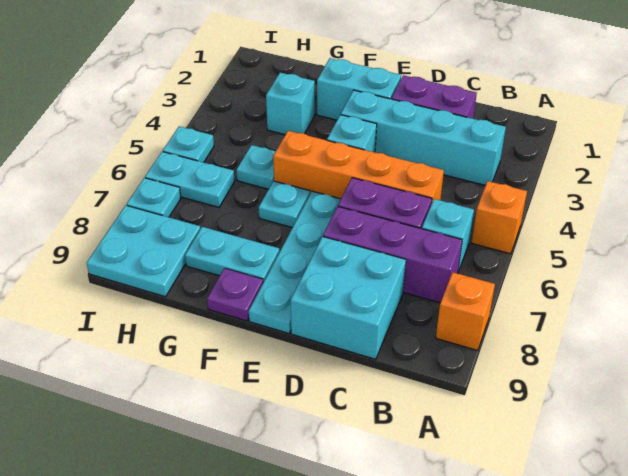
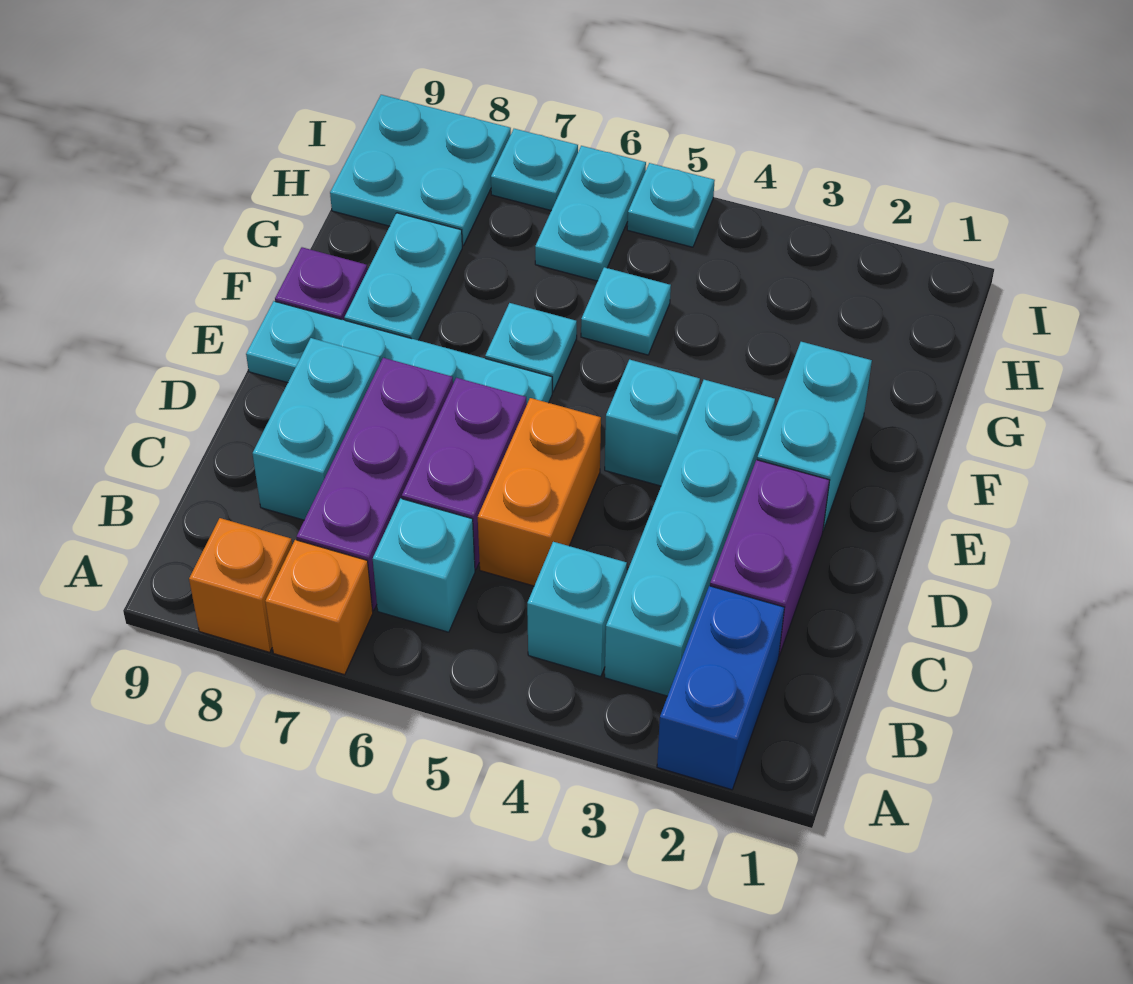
none -> blue 1x2 brick [657,586,784,790]
orange 1x1 brick [472,181,527,254] -> orange 1x1 brick moved to [265,540,373,675]
orange 1x4 brick [273,131,444,204] -> orange 1x2 brick [478,398,601,586]
cyan 2x2 brick [291,237,406,359] -> cyan 1x2 brick [252,338,380,520]
cyan 1x1 brick [266,73,315,135] -> cyan 1x1 brick moved to [527,542,627,677]

